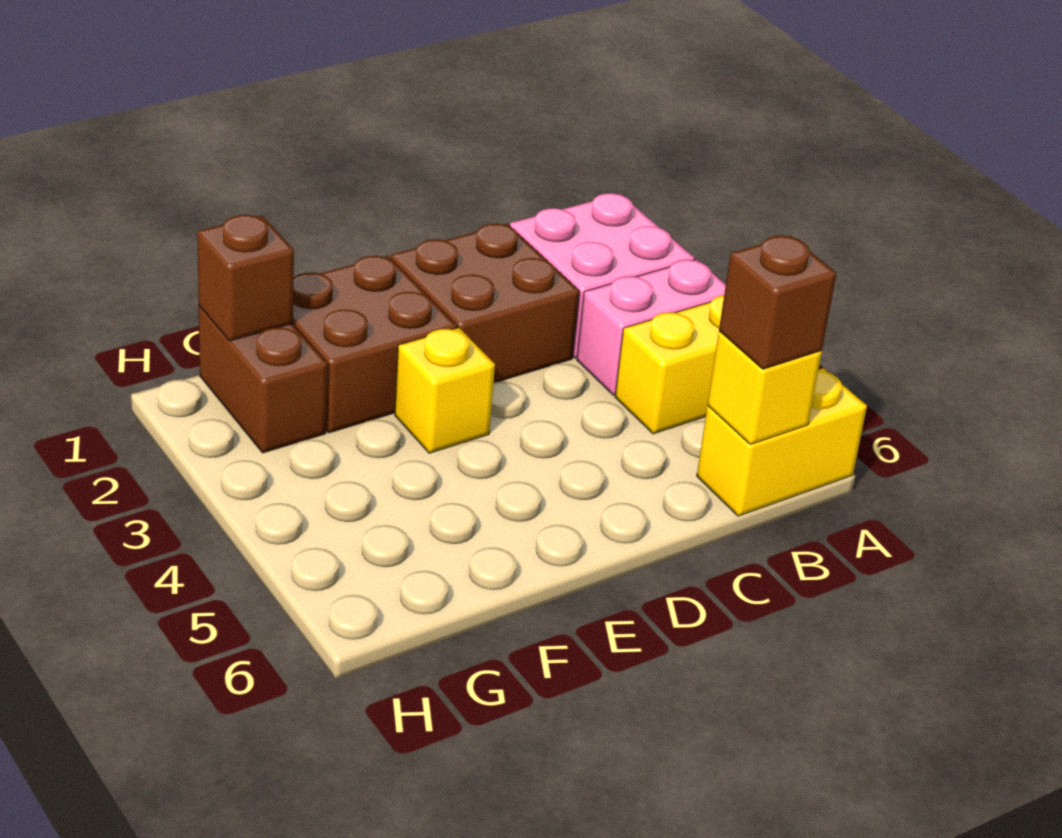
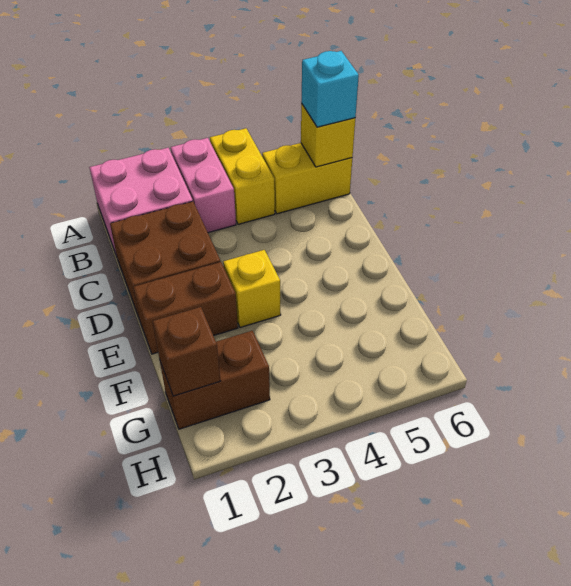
yellow 1x2 brick [697,368,867,516] -> yellow 1x2 brick turned to [262,143,352,214]
brown 1x1 brick [719,236,836,369] -> cyan 1x1 brick [301,51,359,127]
brown 2x2 brick [293,256,457,433] -> brown 1x2 brick [133,262,238,354]

